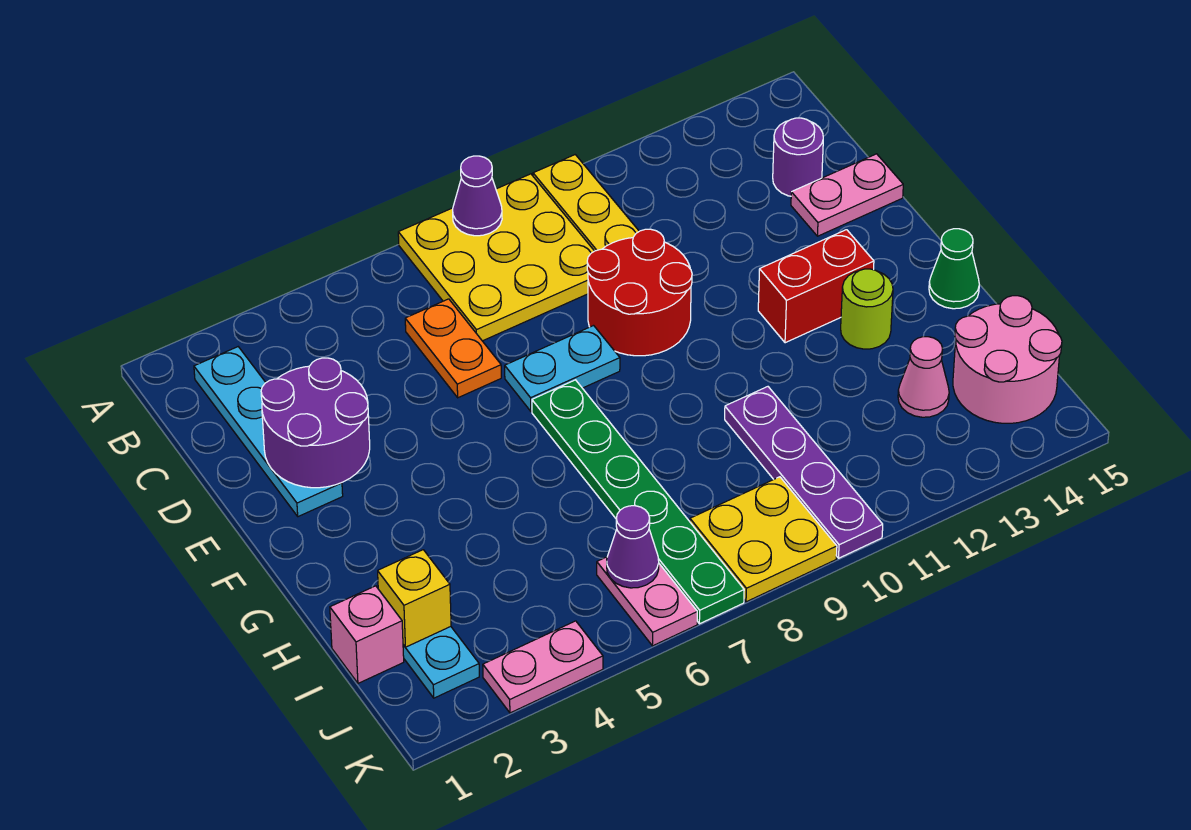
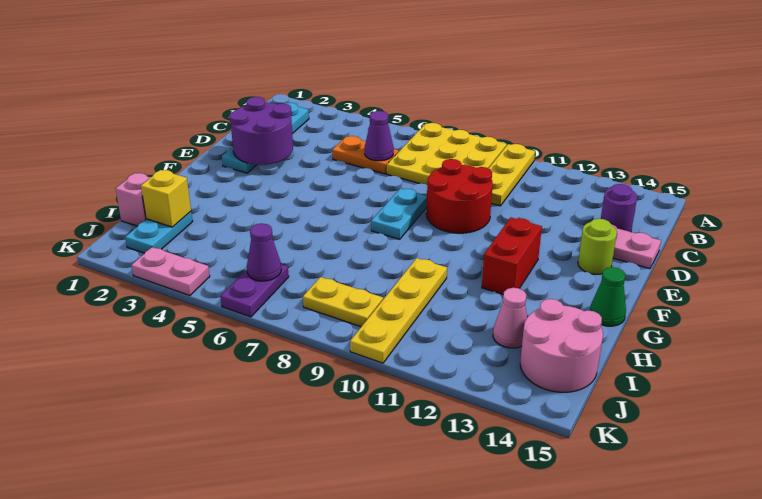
purple 1x1 cone [453,156,502,236] -> purple 1x1 cone moved to [365,111,394,161]
orange 1x2 plate [405,299,501,398] -> orange 1x2 plate turned to [332,136,399,174]
cyan 1x2 plate [505,326,620,411] -> cyan 1x2 plate turned to [371,188,427,239]
green 1x6 plate [532,380,744,624] -> none
red 1x2 brick [758,230,874,343] -> red 1x2 brick turned to [482,217,542,294]
lime 1x1 round brick [841,269,893,349] -> lime 1x1 round brick moved to [578,219,617,274]
purple 1x4 plate [725,387,883,558] -> yellow 1x4 plate [350,258,447,363]
pink 1x2 plate [597,557,697,646] -> purple 1x2 plate [220,264,289,317]
yellow 2x2 plate [690,477,837,602] -> yellow 1x2 plate [303,277,383,327]

